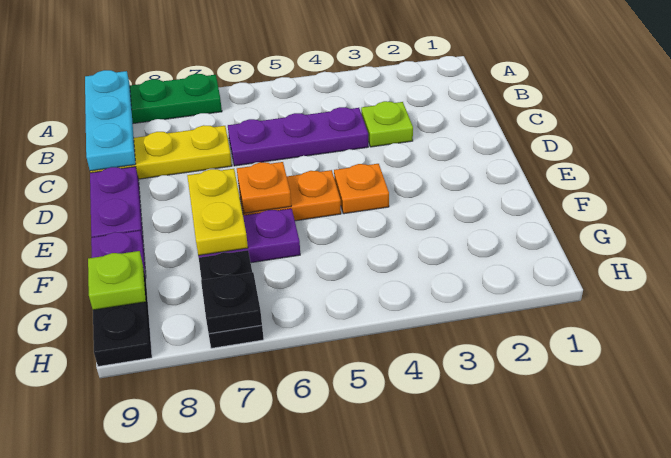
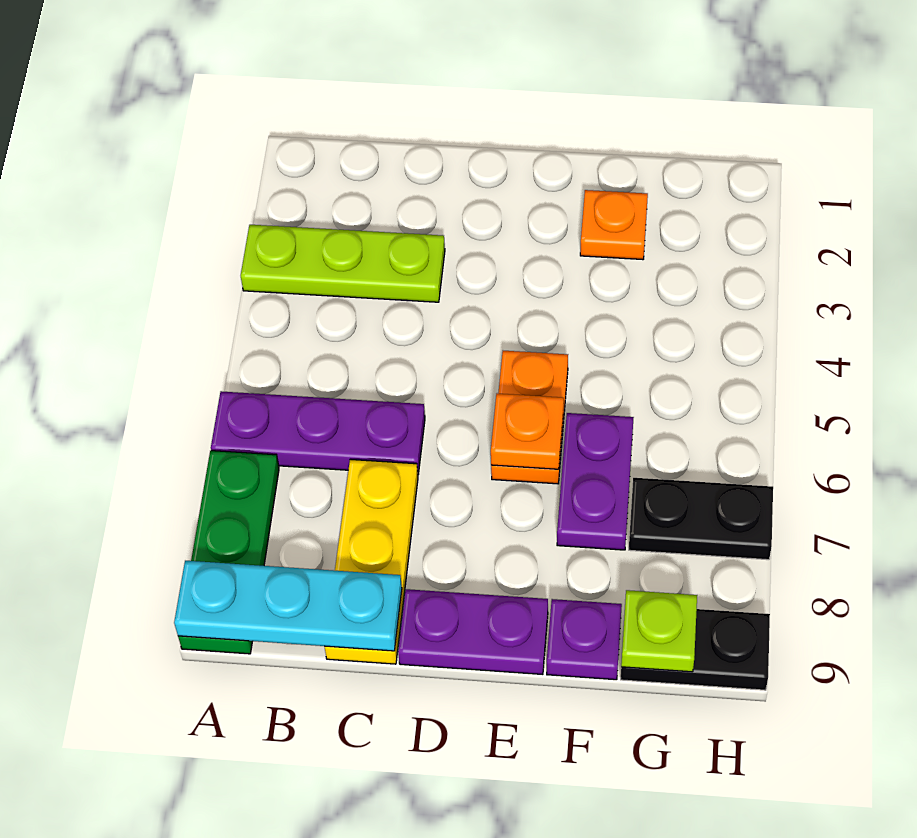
lime 1x1 plate [361,101,413,147] -> lime 1x3 plate [241,225,445,302]
purple 1x3 plate [228,107,368,166] -> purple 1x3 plate turned to [211,391,425,474]
orange 1x1 plate [334,164,389,214] -> orange 1x1 plate moved to [580,190,648,260]
yellow 1x2 plate [187,169,248,255] -> none
black 1x1 plate [201,272,262,334] -> none

